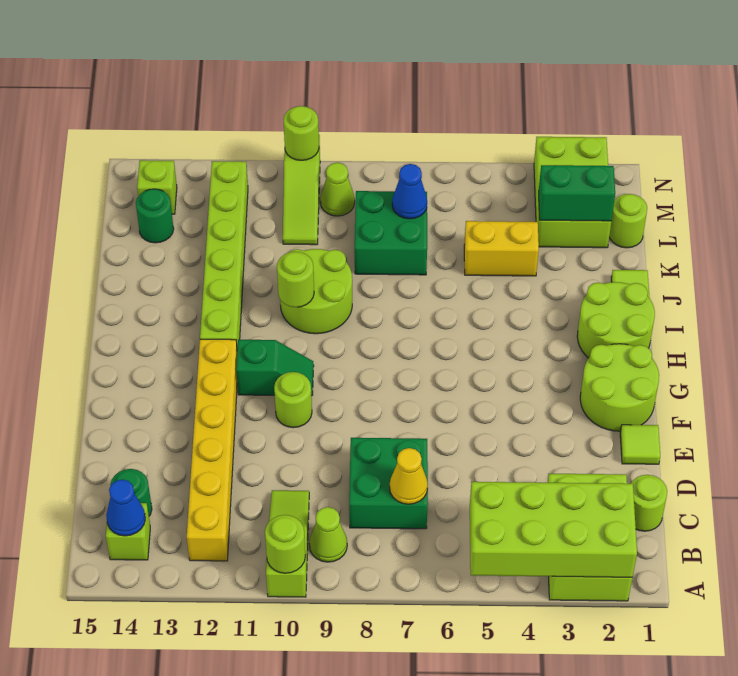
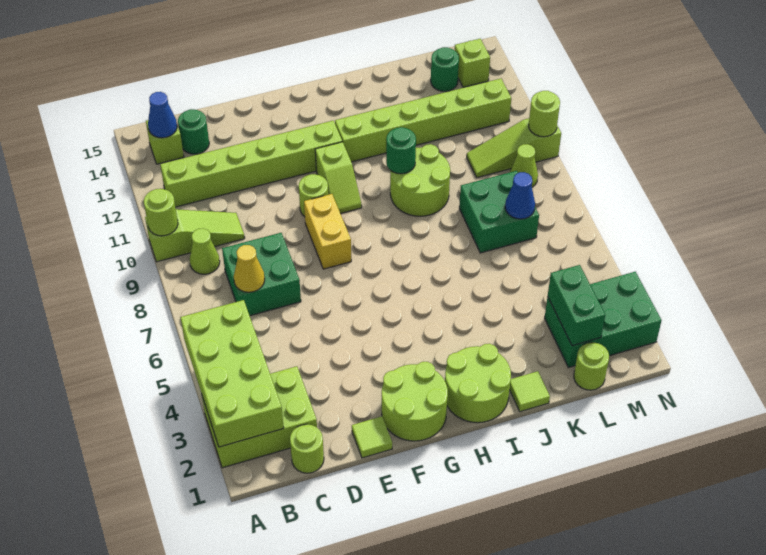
yellow 1x6 brick [187,339,237,561] -> lime 1x6 brick [160,121,342,207]
green 1x2 slope [236,340,314,396] -> lime 1x2 slope [315,142,362,214]
lime 1x1 round brick [277,252,314,307] -> green 1x1 round brick [386,127,416,174]
yellow 1x2 brick [464,221,539,276] -> yellow 1x2 brick moved to [304,194,351,269]
lime 2x3 brick [534,137,611,248] -> green 2x3 brick [545,272,662,367]

